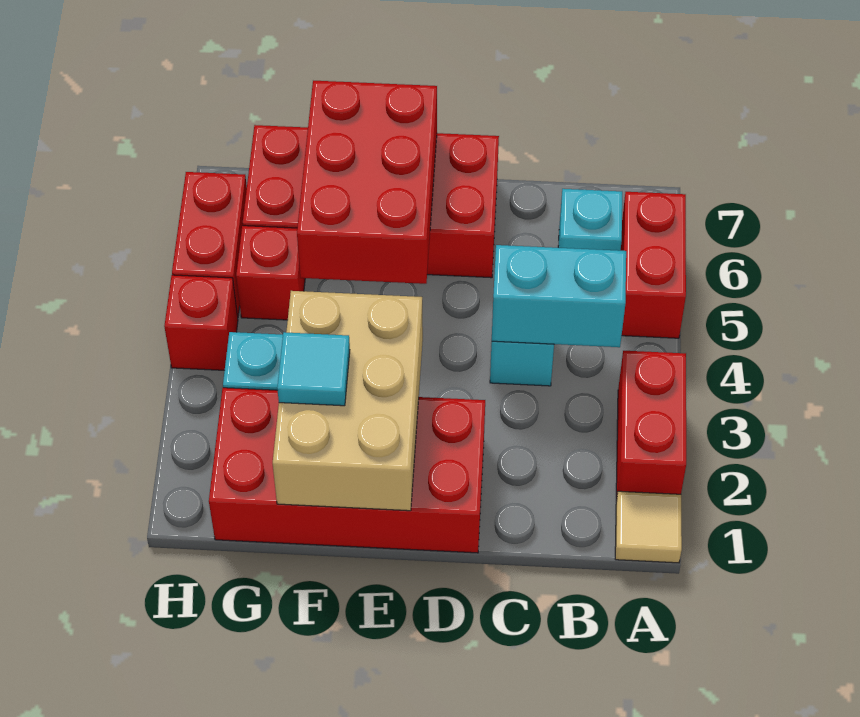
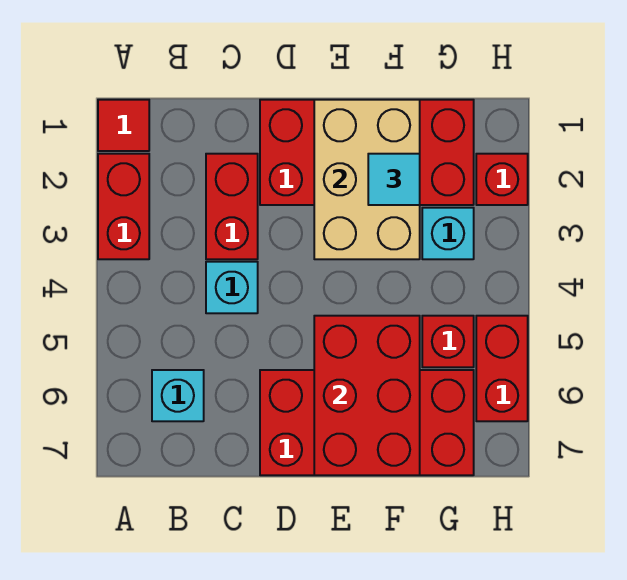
tan 1x1 tile [615,491,682,563] -> red 1x1 tile [98,100,149,151]
red 1x2 brick [620,192,686,338] -> red 1x2 brick moved to [206,154,258,259]
cyan 1x2 brick [492,245,626,347] -> none
red 1x1 brick [164,275,238,370] -> red 1x1 brick moved to [476,154,528,205]

